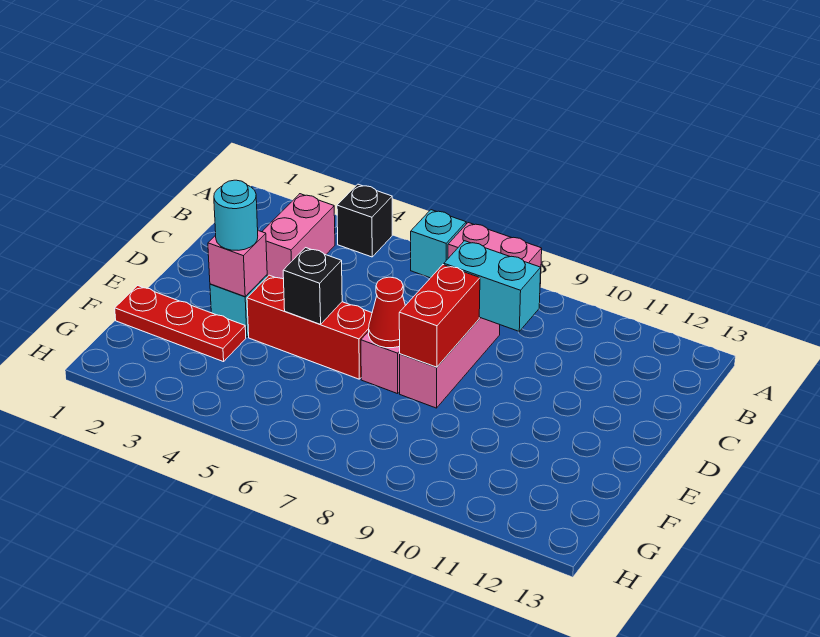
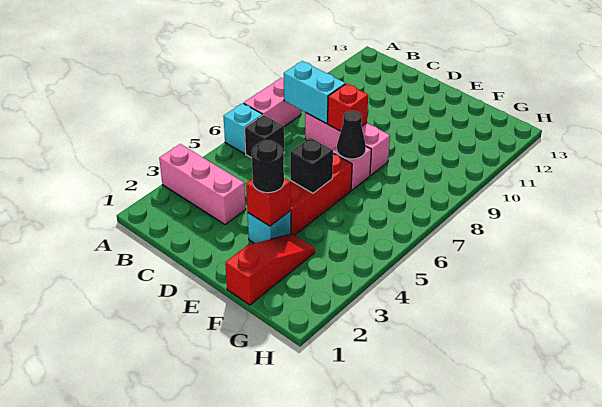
black 1x1 brick [337,184,392,257] -> black 1x1 brick moved to [245,115,284,158]
pink 1x2 brick [262,194,335,279] -> pink 1x3 brick [159,144,246,225]
cyan 1x2 brick [444,241,541,331] -> cyan 1x2 brick turned to [284,61,345,123]
red 1x2 brick [399,265,480,367] -> red 1x1 brick [328,84,368,131]
pink 1x1 brick [208,231,267,297] -> red 1x1 brick [246,178,291,226]
cyan 1x1 round brick [214,180,258,250] -> black 1x1 round brick [252,140,284,193]
red 1x1 cone [369,277,405,348] -> black 1x1 cone [337,111,366,159]
red 1x3 plate [115,286,246,362] -> red 1x3 slope [225,234,315,305]

